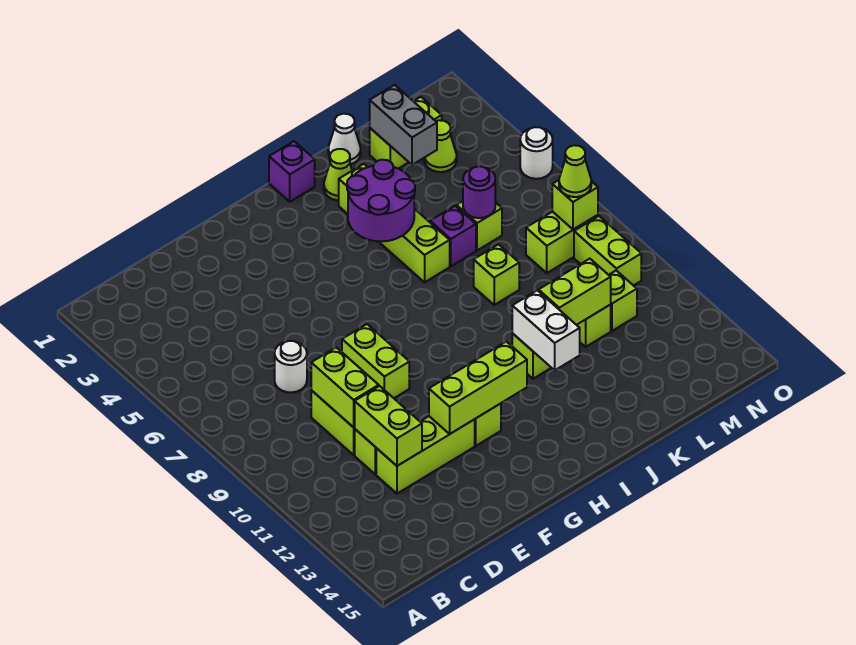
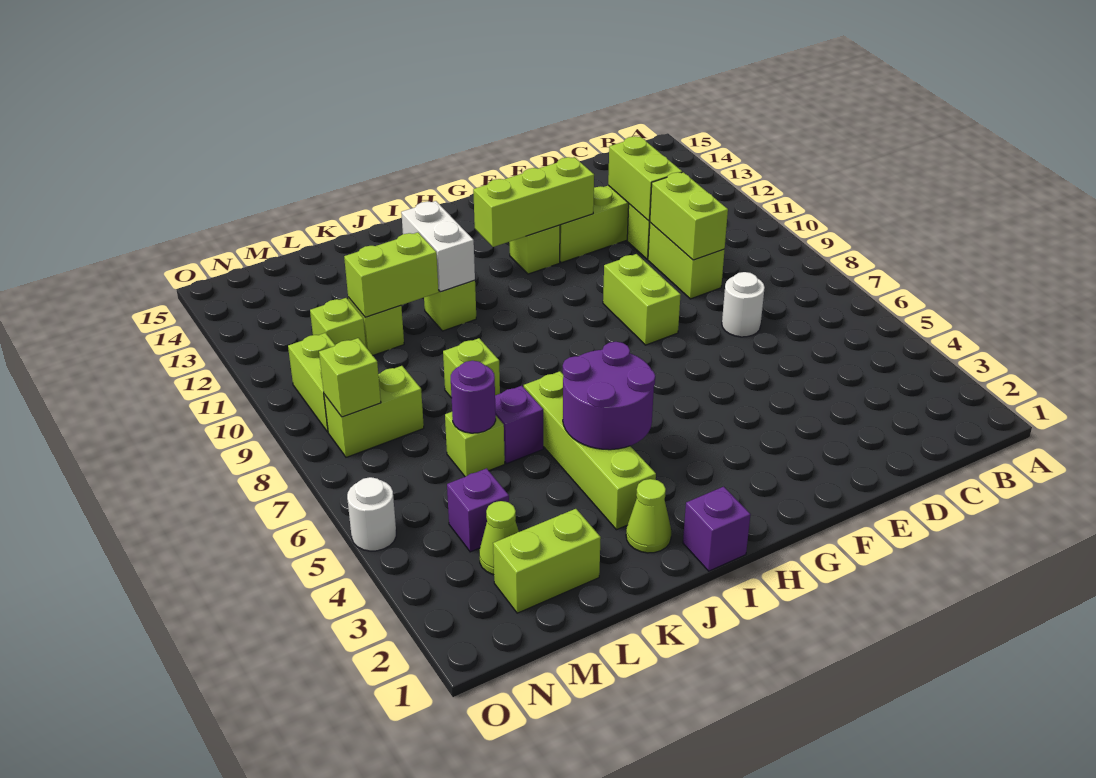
white 1x1 cone [328,114,361,165] -> none
grey 1x2 brick [370,85,437,165] -> none
none -> purple 1x1 brick [447,468,509,552]
lime 1x1 cone [559,145,591,197] -> none

